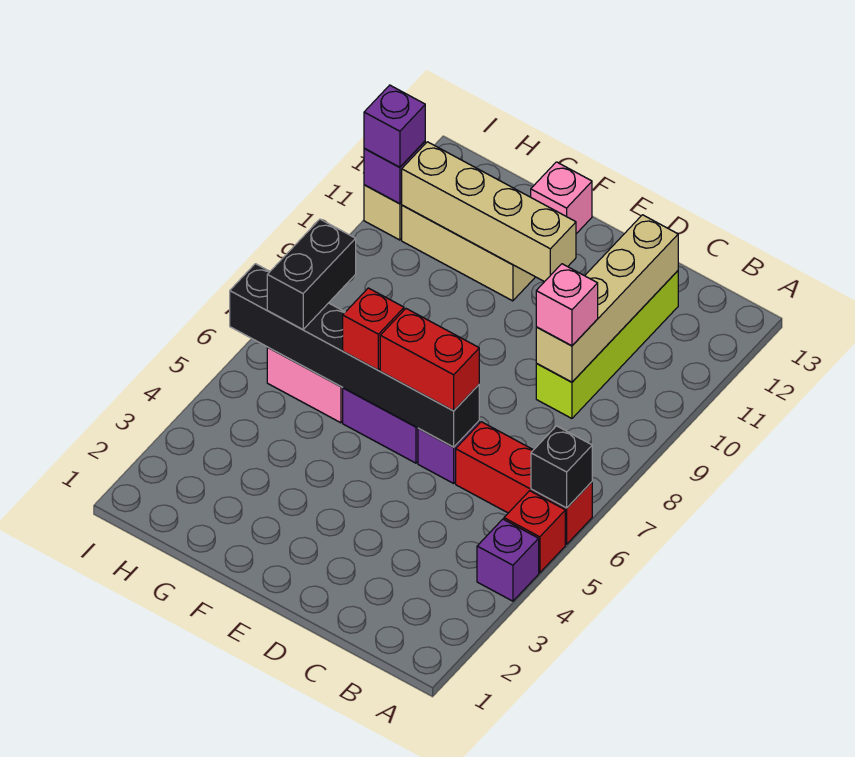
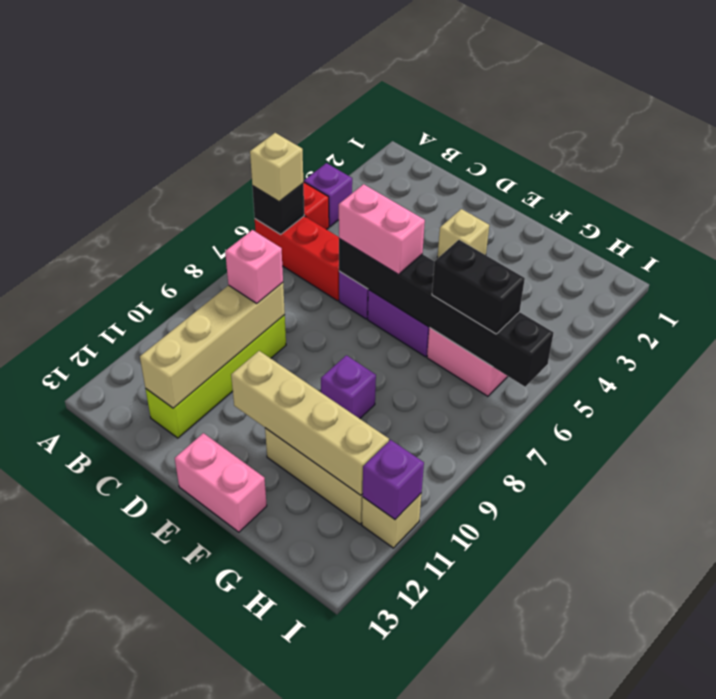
none -> tan 1x1 brick [250,133,303,202]
red 1x2 brick [380,309,479,411] -> pink 1x2 brick [339,184,425,274]
none -> tan 1x1 brick [437,209,489,258]
red 1x1 brick [343,288,404,370] -> none
pink 1x1 brick [531,162,592,234] -> pink 1x2 brick [175,433,267,532]
black 1x2 brick [267,219,356,330] -> black 1x2 brick turned to [432,240,525,334]
purple 1x1 brick [364,85,425,167] -> purple 1x1 brick moved to [321,355,376,419]

